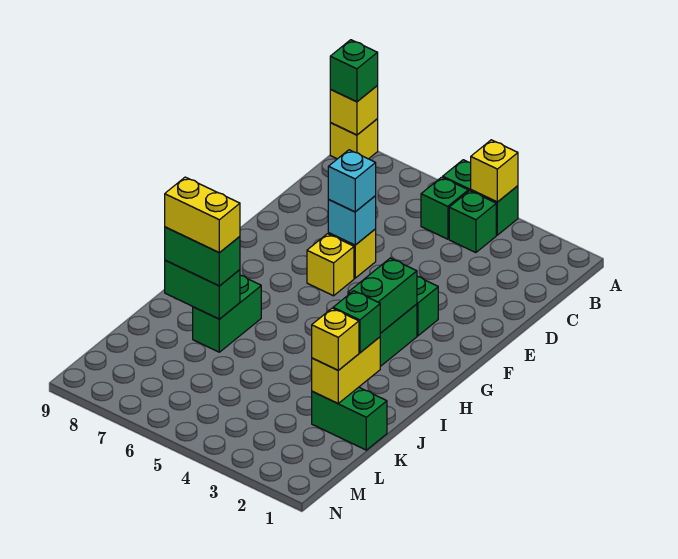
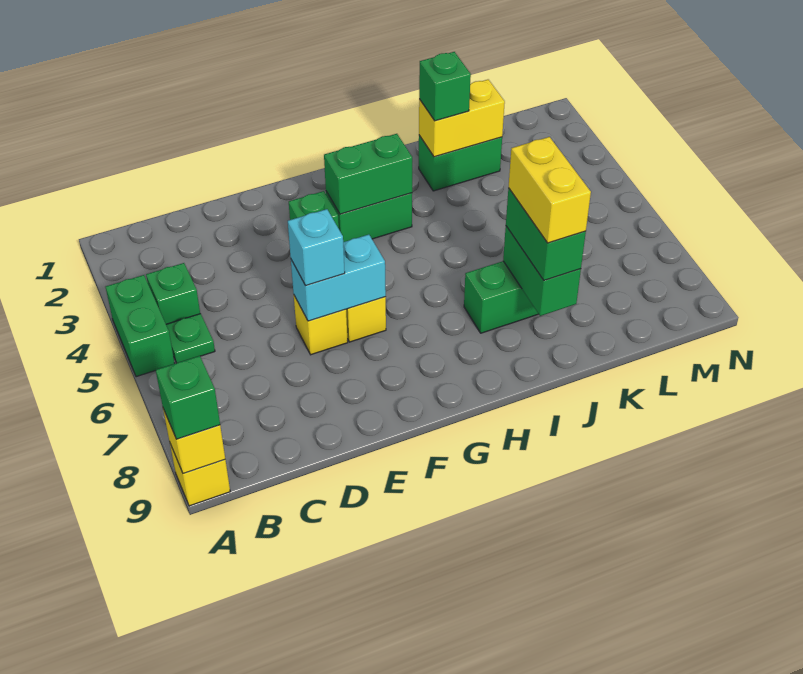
yellow 1x1 brick [471,140,518,202] -> none
green 1x1 brick [421,177,468,239] -> green 1x1 plate [166,314,215,363]
cyan 1x1 brick [328,196,376,245] -> cyan 1x2 brick [291,235,386,321]
green 1x2 brick [312,387,387,450] -> green 1x2 brick turned to [419,135,502,191]
yellow 1x1 brick [312,308,359,370] -> none

